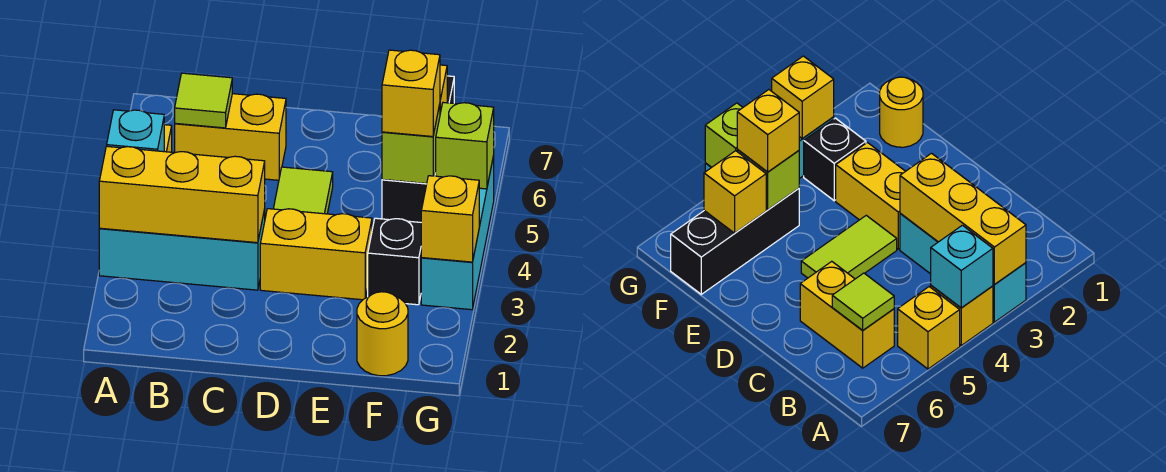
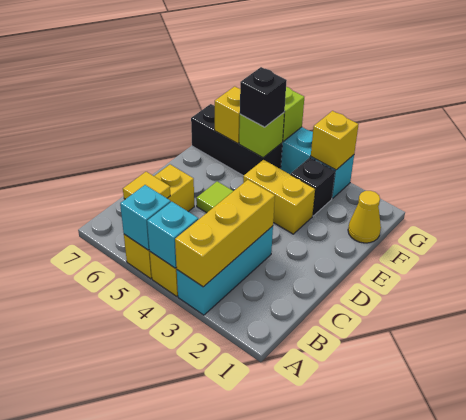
none -> cyan 1x1 brick [120,185,171,250]
lime 1x1 tile [175,73,232,128] -> yellow 1x1 tile [123,172,170,199]
yellow 1x2 brick [260,209,372,300] -> yellow 1x2 brick turned to [243,160,315,234]
yellow 1x1 round brick [357,292,408,376] -> yellow 1x1 cone [348,191,381,243]
yellow 1x1 brick [382,50,440,137] -> black 1x1 brick [240,67,287,127]

